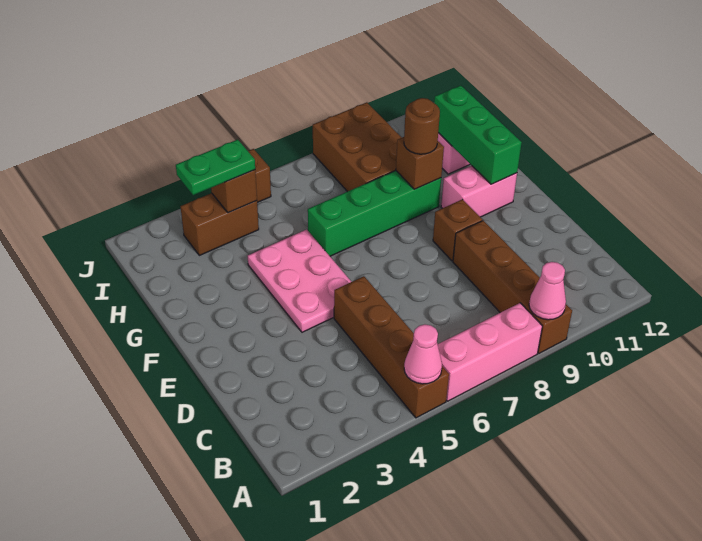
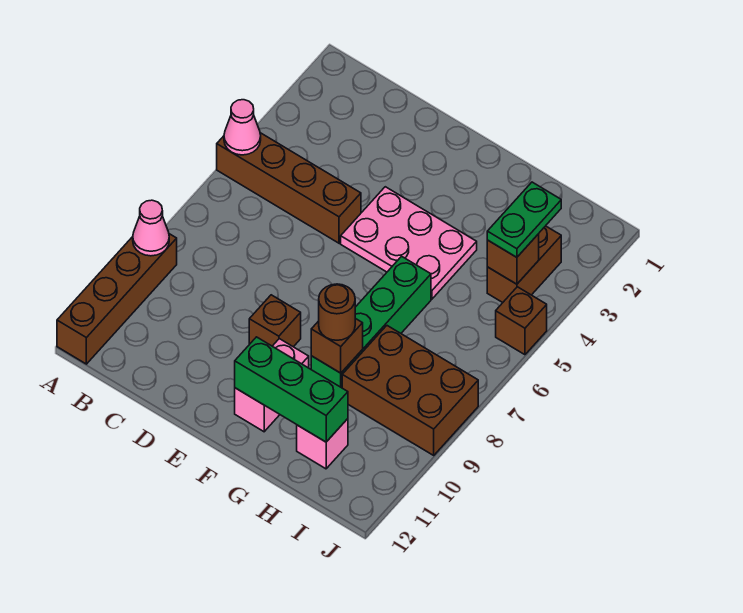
pink 1x3 brick [438,303,542,401] -> none
brown 1x4 brick [453,220,572,353] -> brown 1x4 brick turned to [57,234,177,364]

